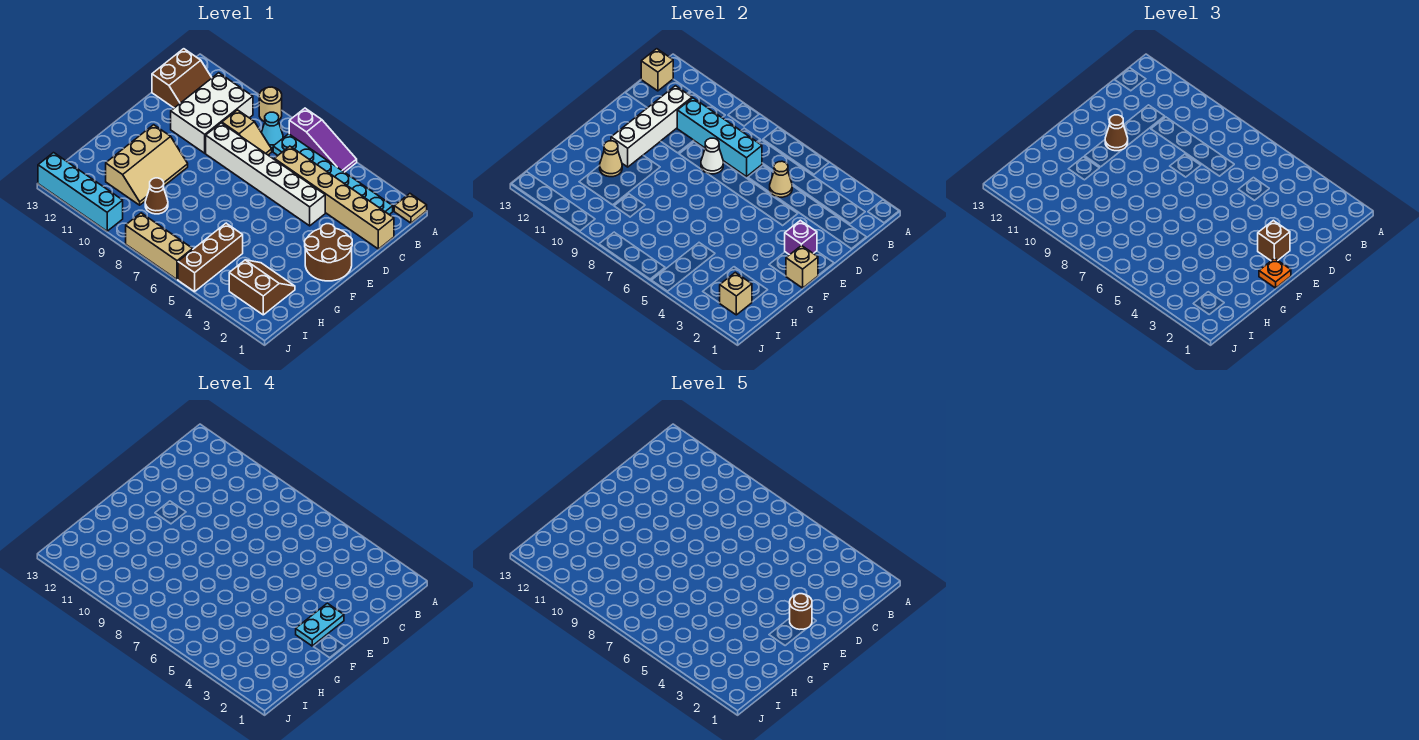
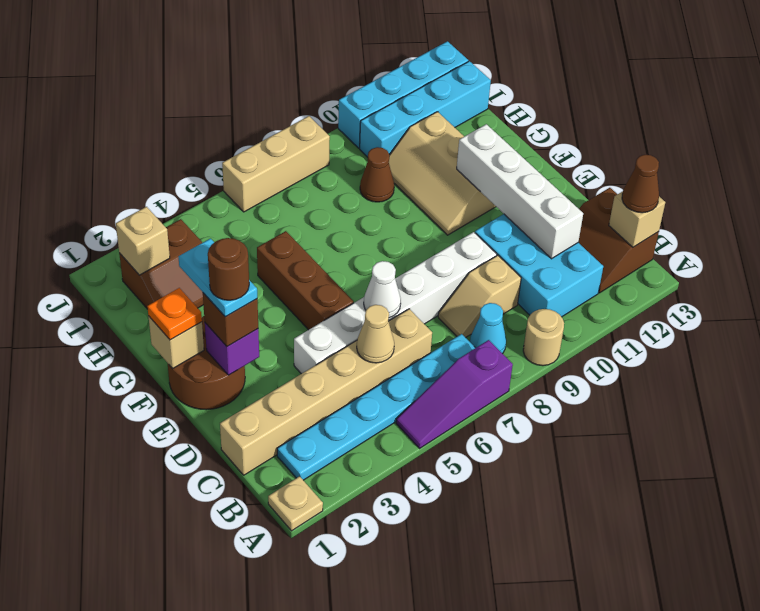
white 2x3 brick [171,73,253,153] -> cyan 2x3 brick [475,214,603,317]
cyan 1x4 brick [677,98,762,177] -> cyan 1x4 brick moved to [360,61,491,157]
white 1x1 cone [701,138,723,174] -> white 1x1 cone moved to [364,261,401,318]
brown 1x1 cone [1105,115,1128,151] -> brown 1x1 cone moved to [622,155,659,213]
tan 1x1 cone [600,141,622,177] -> none
brown 1x3 brick [178,223,243,292] -> brown 1x3 brick moved to [257,231,354,330]

